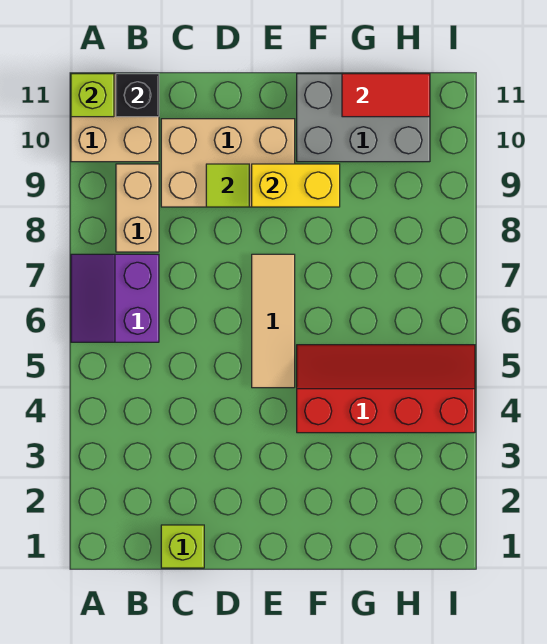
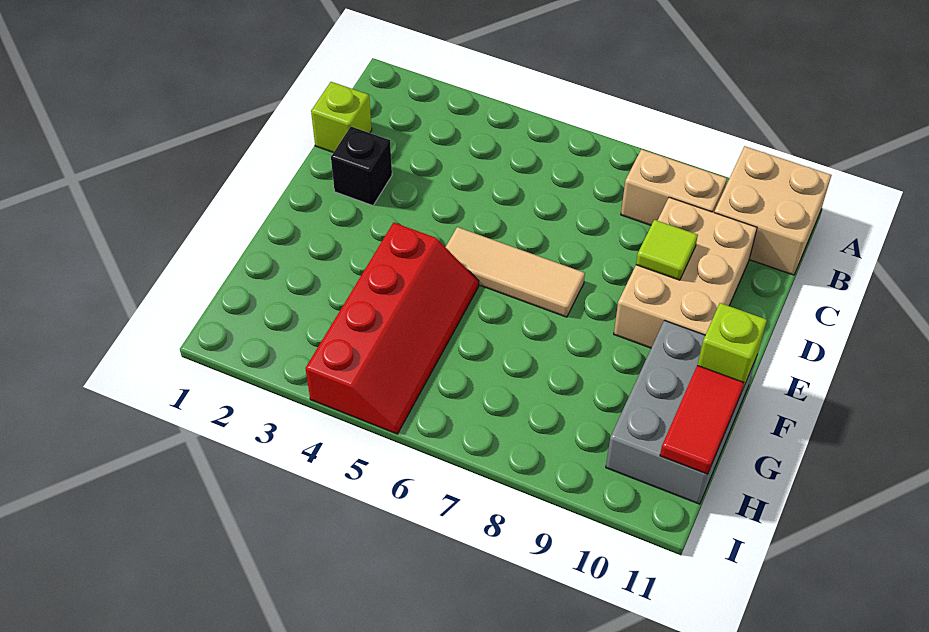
purple 2x2 slope [71,254,159,342] -> none
lime 1x1 brick [71,74,114,117] -> lime 1x1 brick moved to [698,303,767,388]
black 1x1 brick [116,74,159,117] -> black 1x1 brick moved to [331,127,392,205]
yellow 1x2 brick [252,164,340,207] -> none

